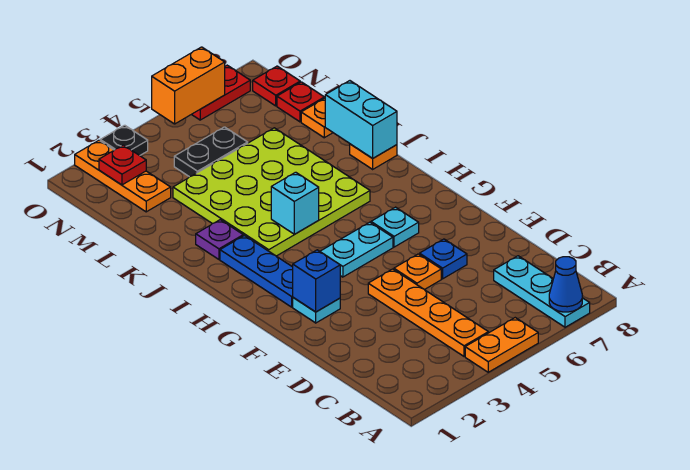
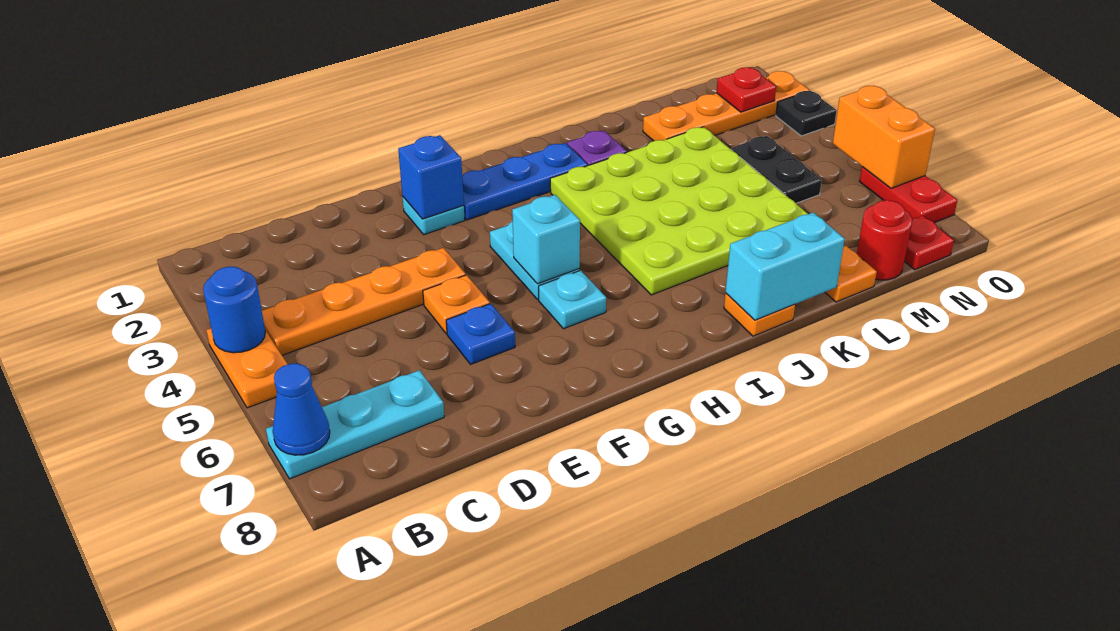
none -> blue 1x1 round brick [203,267,265,353]
cyan 1x1 brick [271,172,319,234] -> cyan 1x1 brick moved to [512,195,580,284]
orange 1x3 plate [75,140,171,212] -> orange 1x4 plate [643,71,809,141]
red 1x1 plate [277,82,324,122] -> red 1x1 round brick [857,200,912,280]

